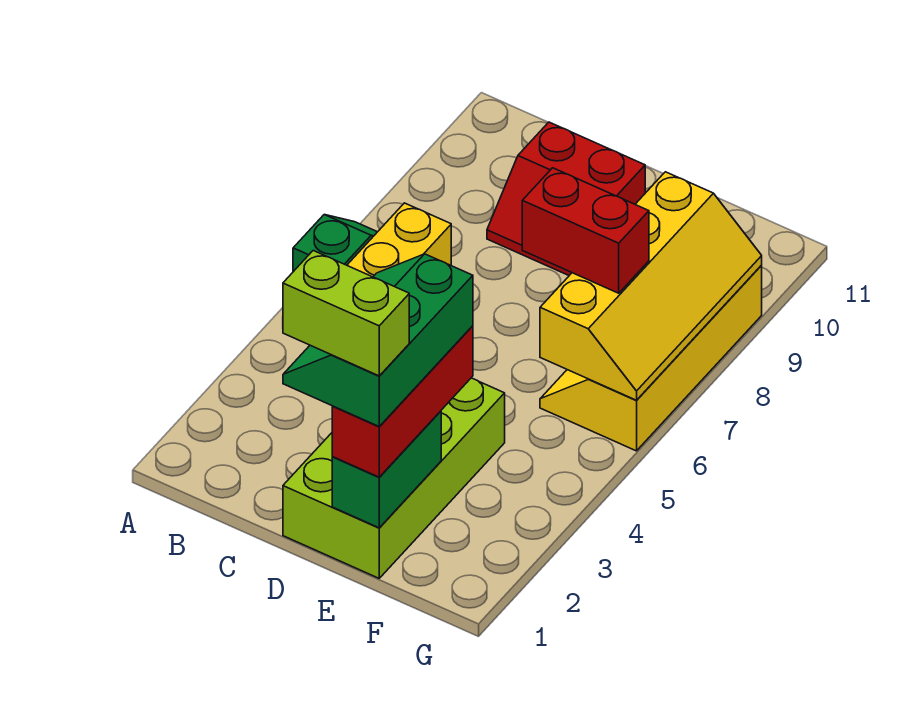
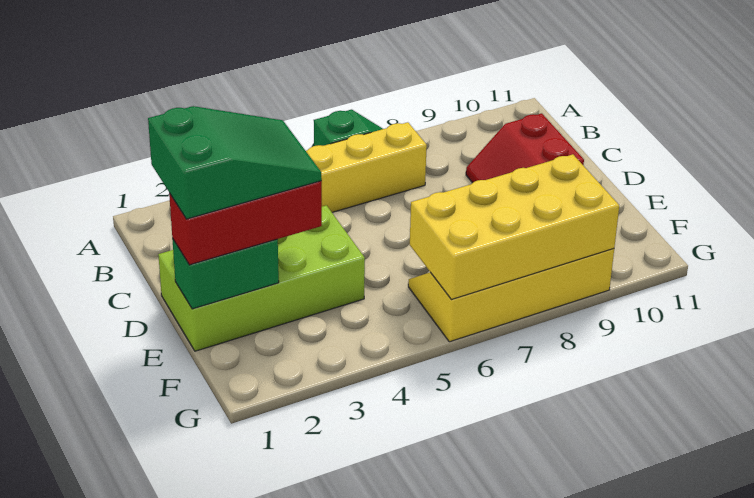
green 2x3 slope [283,254,473,427] -> green 2x3 slope turned to [148,106,322,219]
lime 1x2 brick [283,251,409,376] -> none
red 1x2 brick [522,168,649,293] -> none
yellow 2x4 slope [540,172,762,400] -> yellow 2x4 brick [410,154,619,300]

